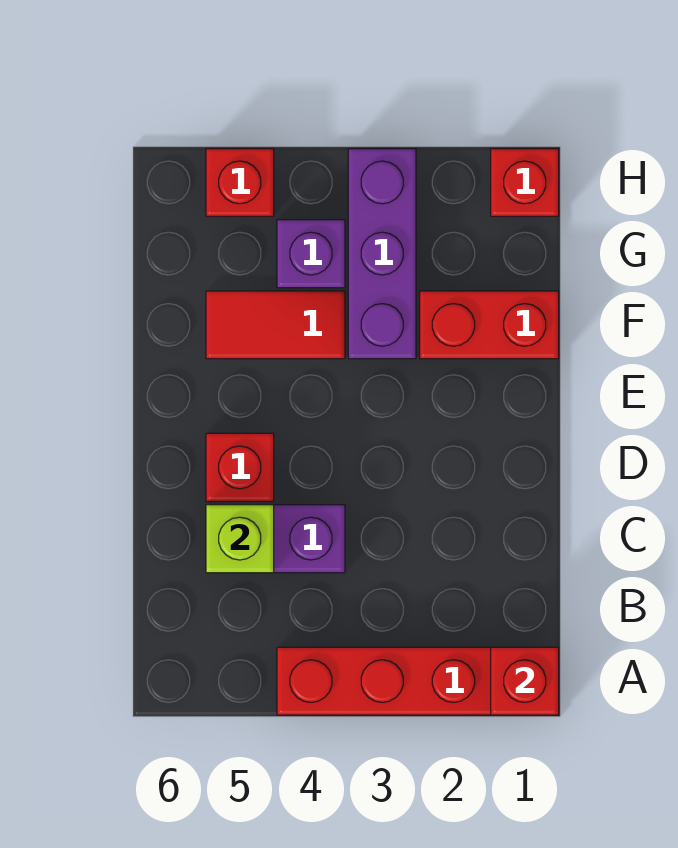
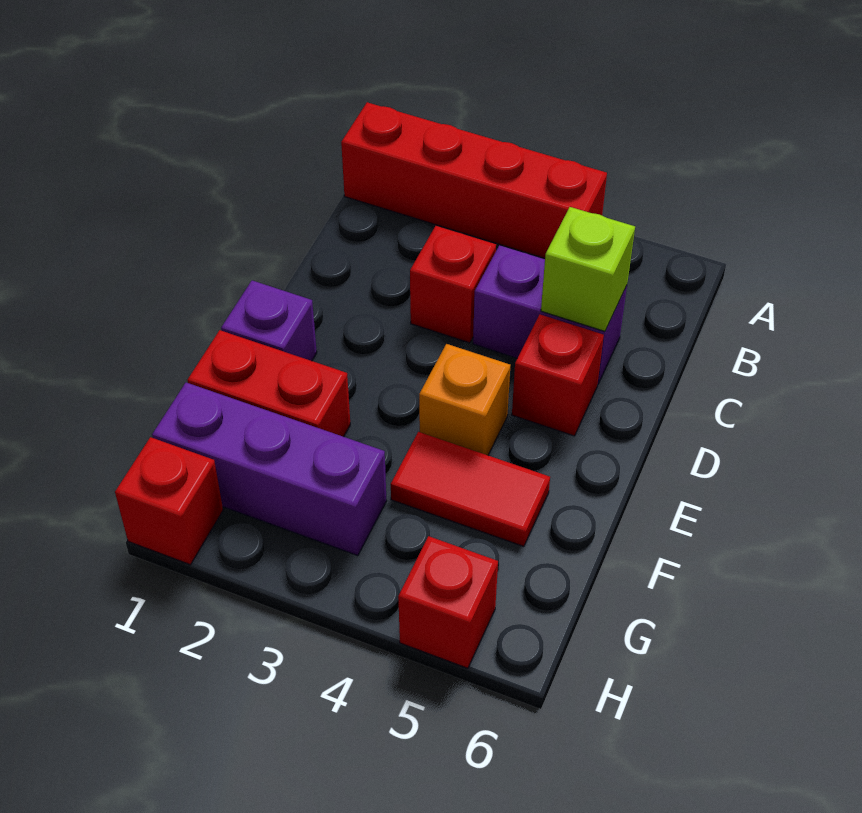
red 1x1 brick [491,647,559,715] -> red 1x1 brick moved to [410,226,496,343]
none -> orange 1x1 brick [419,344,510,455]
purple 1x3 brick [348,149,416,359] -> purple 1x3 brick turned to [152,383,387,556]
purple 1x1 brick [277,220,345,288] -> purple 1x1 brick moved to [221,281,317,361]

